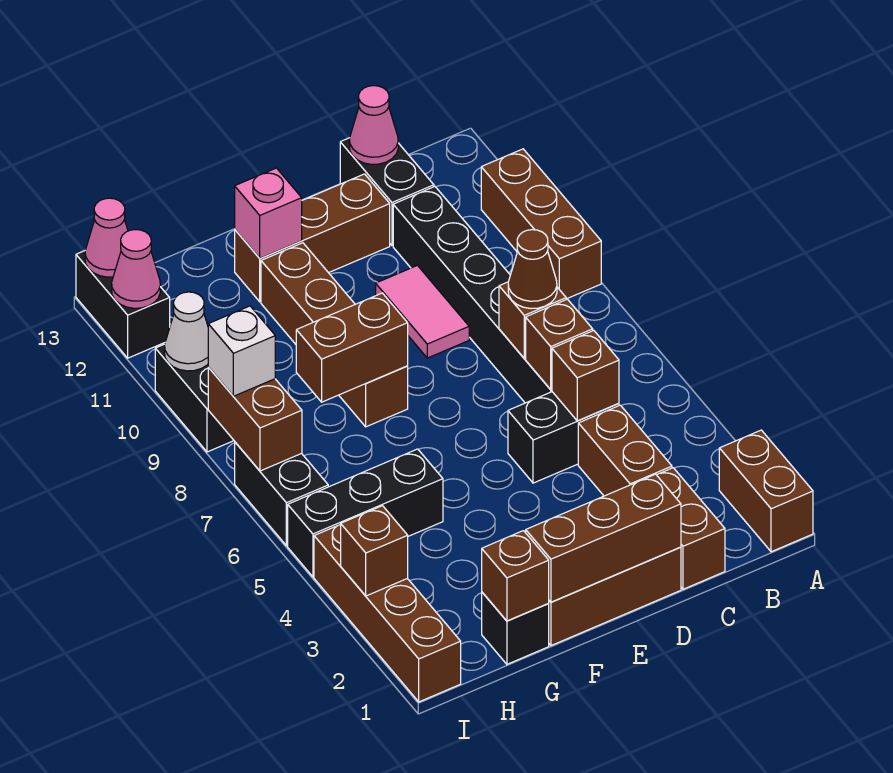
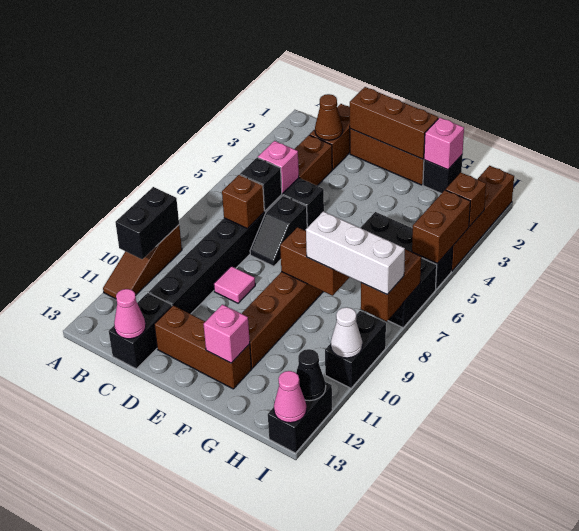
brown 1x2 brick [719,430,813,552] -> brown 1x2 brick moved to [412,190,470,264]
brown 1x3 brick [481,149,601,299] -> brown 1x3 slope [103,225,182,299]
none -> black 1x2 brick [115,187,179,259]
brown 1x1 brick [552,331,619,421] -> pink 1x1 brick [258,141,299,194]
brown 1x1 brick [526,299,593,389] -> black 1x1 brick [240,158,282,211]
brown 1x1 cone [508,230,557,309] -> brown 1x1 cone moved to [315,94,343,140]
none -> black 1x2 slope [250,196,307,266]
pink 1x2 tile [376,265,469,358] -> pink 1x1 tile [214,266,255,303]
brown 1x1 brick [482,531,549,621] -> pink 1x1 brick [424,118,464,170]
white 1x1 brick [208,306,275,396] -> white 1x3 brick [306,211,405,294]
pink 1x1 cone [112,230,160,308] -> black 1x1 cone [296,349,326,401]

